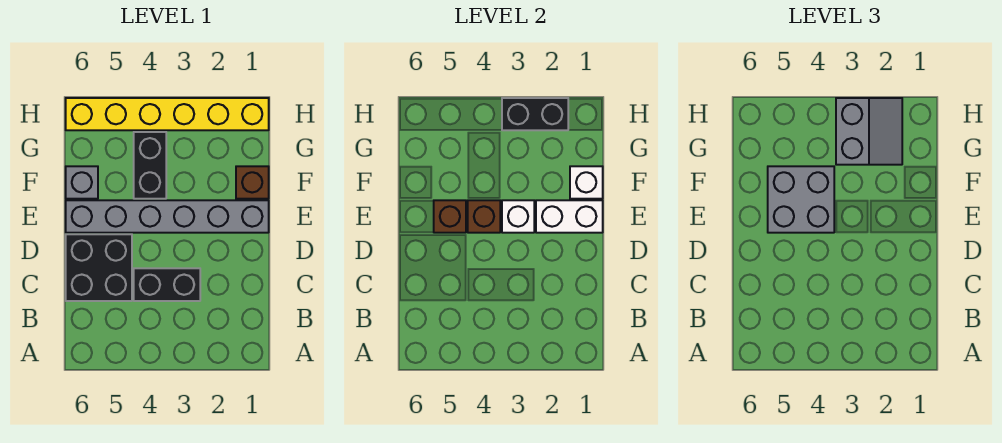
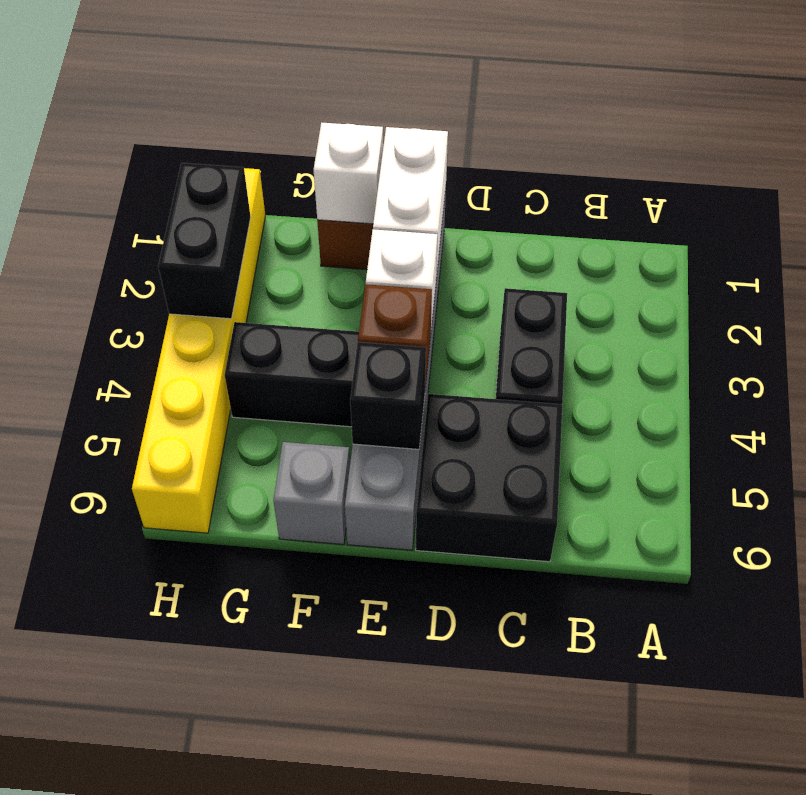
grey 2x2 brick [768,166,834,233] -> none
brown 1x1 brick [434,200,466,233] -> black 1x1 brick [350,342,426,449]
grey 2x2 slope [836,98,902,165] -> none

